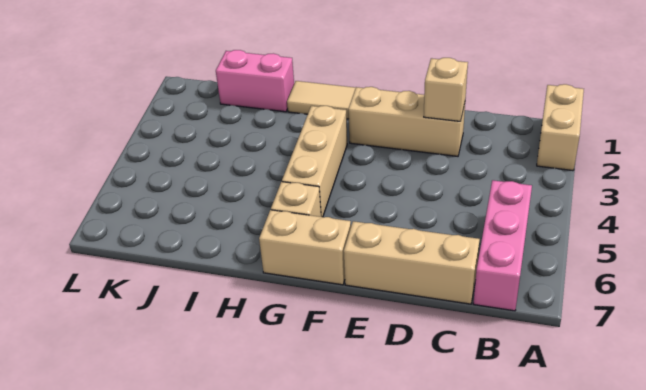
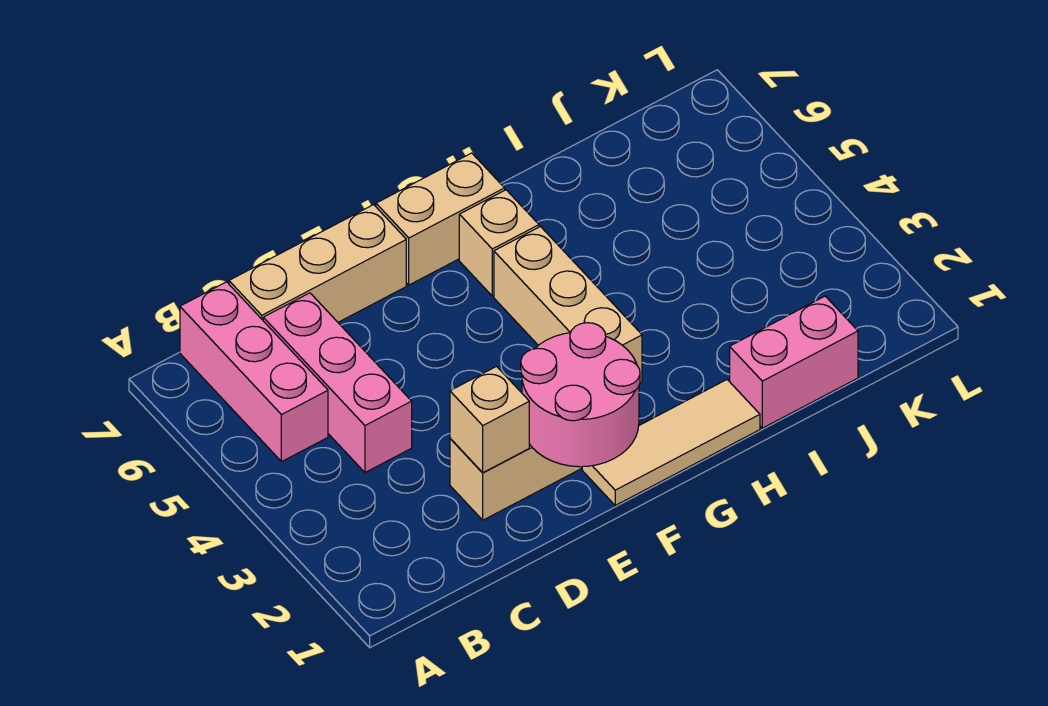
tan 1x2 brick [537,84,584,171] -> none
none -> pink 1x3 brick [263,293,412,473]
none -> pink 2x2 round brick [521,323,640,467]

